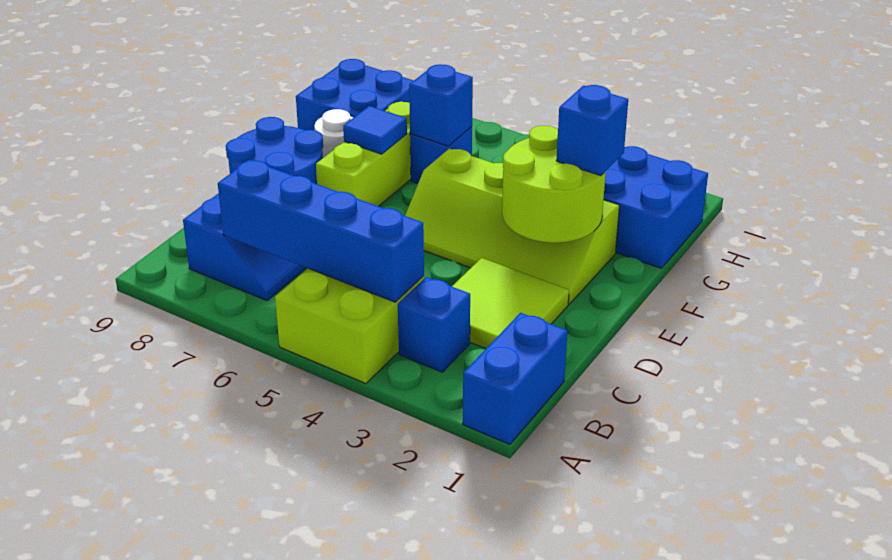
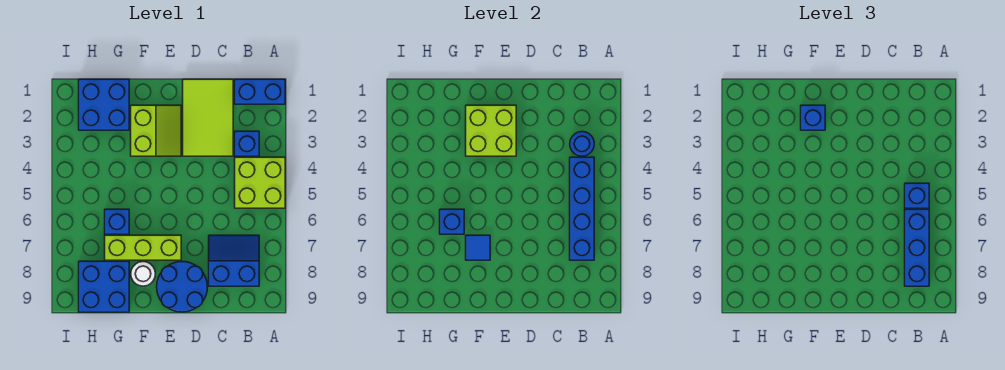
none -> blue 1x1 round brick [570,132,594,156]
none -> blue 1x1 brick [905,183,929,208]
none -> blue 1x3 brick [905,209,929,286]
lime 2x2 tile [452,258,569,349] -> lime 2x3 tile [183,79,233,156]
lime 2x4 slope [405,149,619,304] -> lime 2x2 slope [131,105,181,156]
lime 2x2 round brick [502,126,606,243] -> lime 2x2 brick [466,105,516,156]

